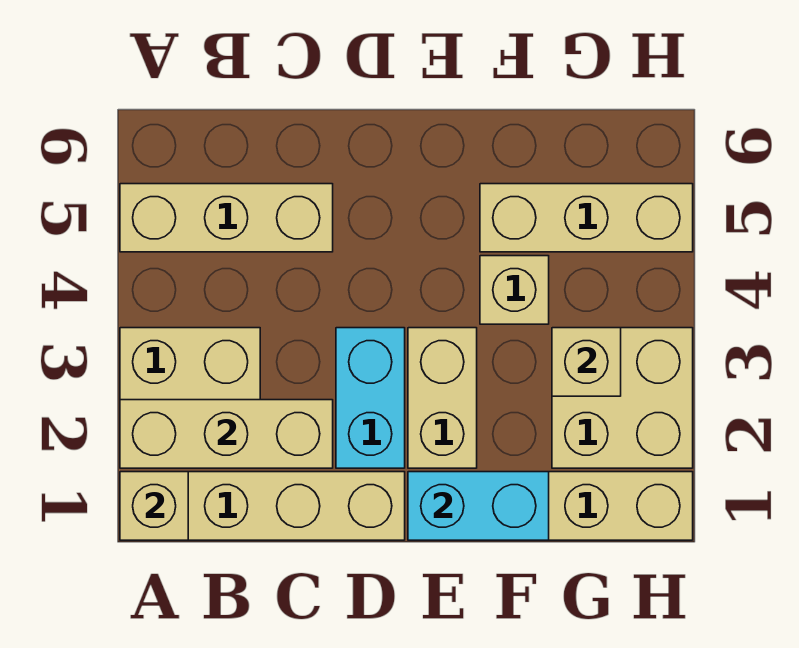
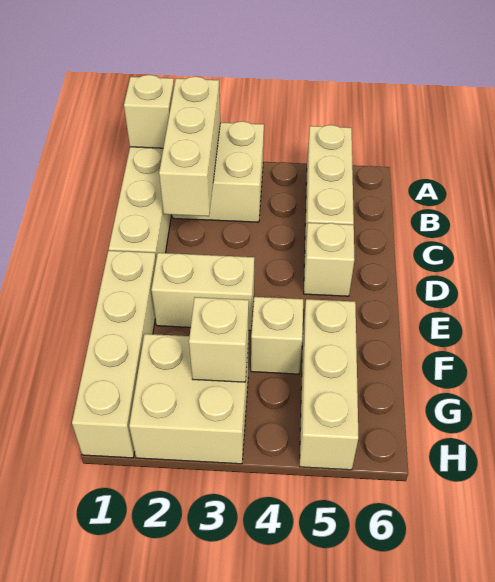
cyan 1x2 brick [336,328,405,468] -> none
none -> tan 1x1 brick [304,223,355,296]
cyan 1x2 brick [408,472,549,540] -> none

